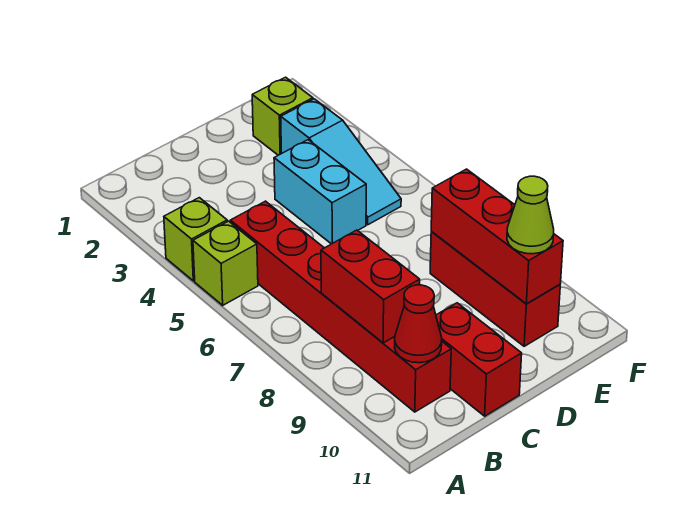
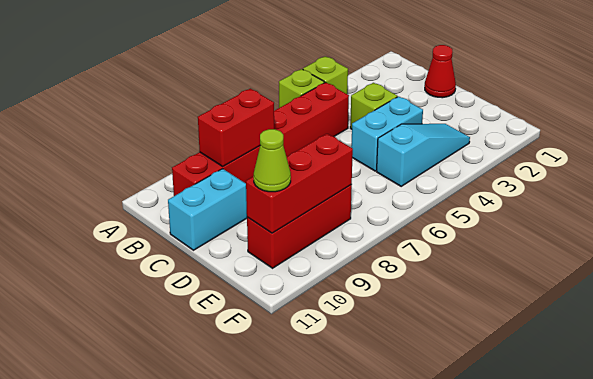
red 1x1 cone [394,285,442,363] -> red 1x1 cone moved to [425,45,456,98]
red 1x2 brick [436,303,522,416] -> cyan 1x2 brick [168,169,247,250]
lime 1x1 brick [252,77,313,155] -> lime 1x1 brick moved to [350,83,397,129]
cyan 1x3 slope [281,99,401,225] -> cyan 1x3 slope turned to [377,124,470,186]

